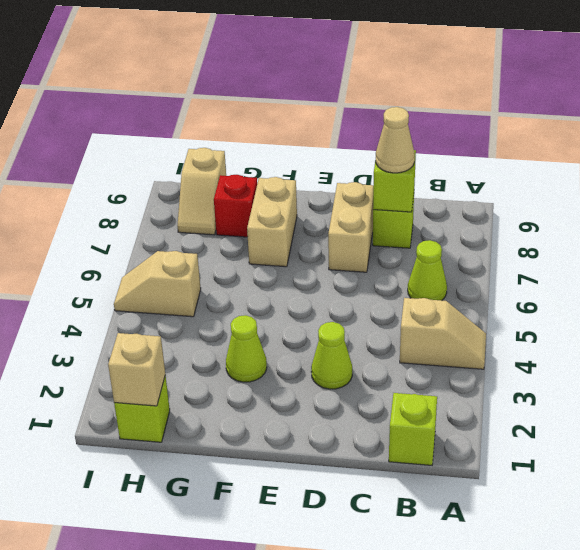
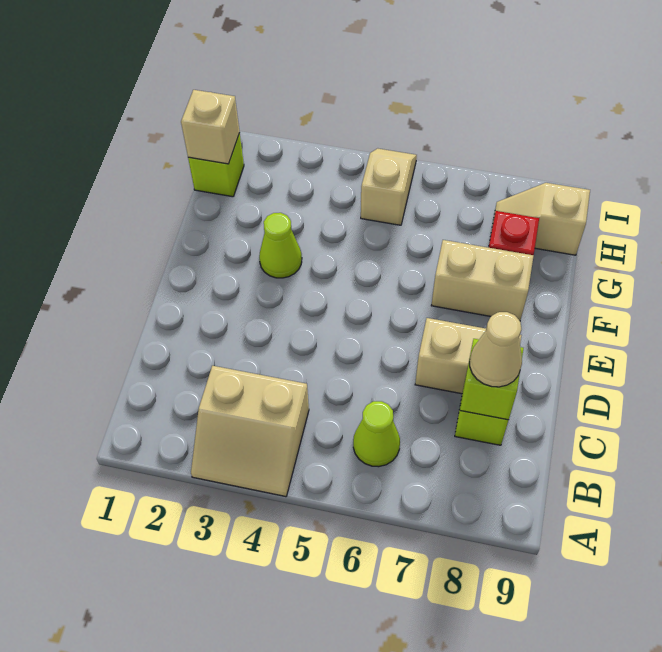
tan 1x2 slope [400,298,486,369] -> tan 2x2 slope [191,366,309,497]
lime 1x1 brick [389,393,437,465] -> none
lime 1x1 cone [311,322,352,389] -> none

